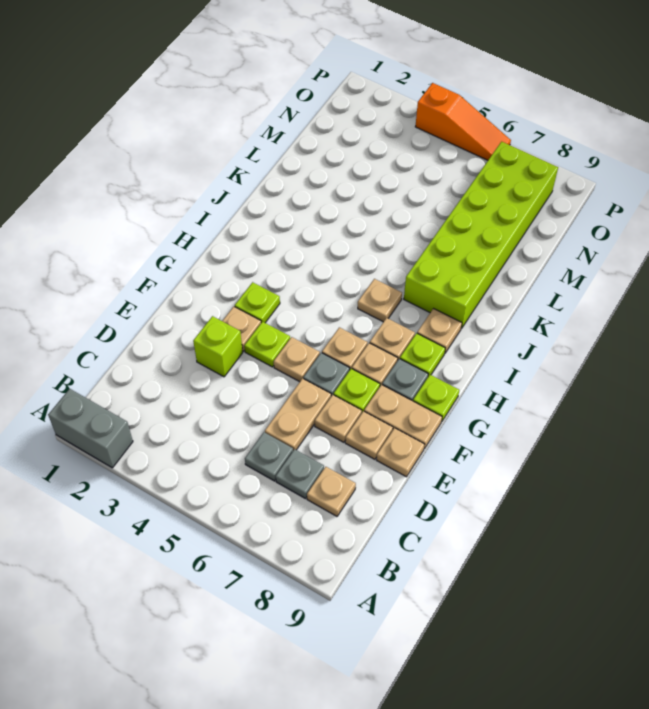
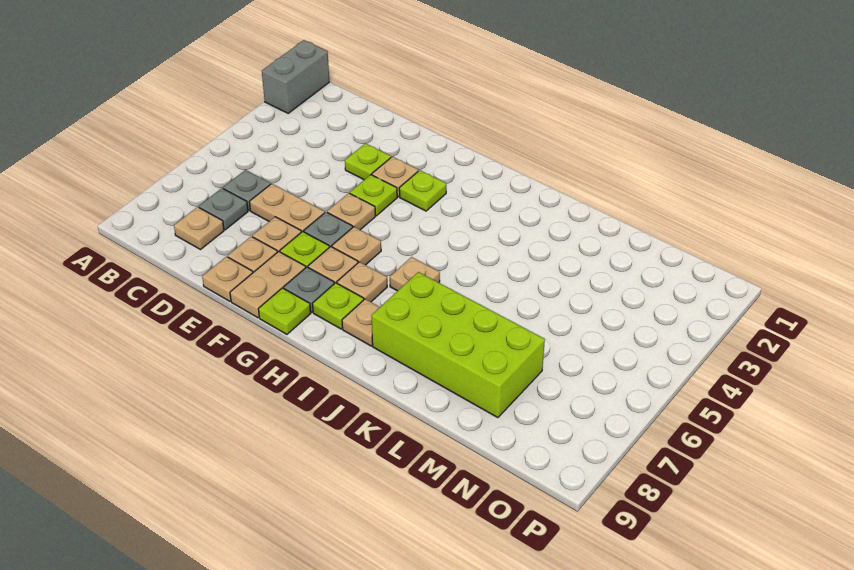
lime 1x1 brick [193,316,243,377] -> lime 1x1 plate [345,143,391,180]
lime 2x6 brick [404,142,558,328] -> lime 2x4 brick [371,272,545,418]
orange 1x3 slope [415,83,511,160] -> none

